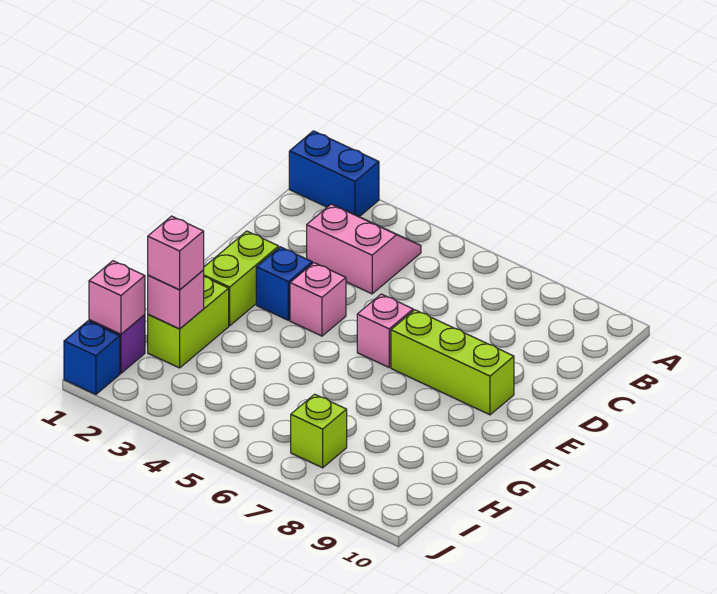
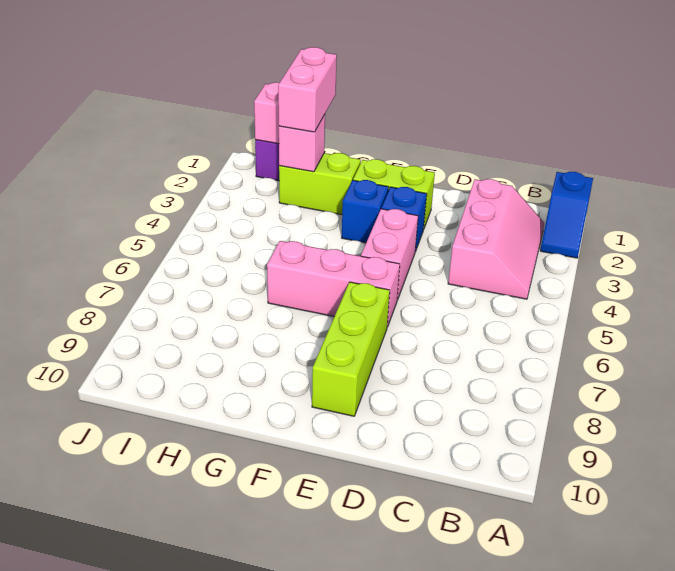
blue 1x2 brick [289,131,379,217] -> blue 1x2 slope [540,172,593,258]
pink 2x2 slope [307,204,421,294] -> pink 2x3 slope [448,179,544,299]
pink 1x1 brick [290,263,346,336] -> pink 1x2 brick [361,209,418,300]
pink 1x1 brick [357,294,413,367] -> pink 1x3 brick [267,241,400,327]
pink 1x1 brick [148,216,204,290] -> pink 1x2 brick [278,47,337,132]
lime 1x1 brick [291,394,347,468] -> none
blue 1x1 brick [64,321,120,394] -> blue 1x1 brick moved to [342,180,388,243]

